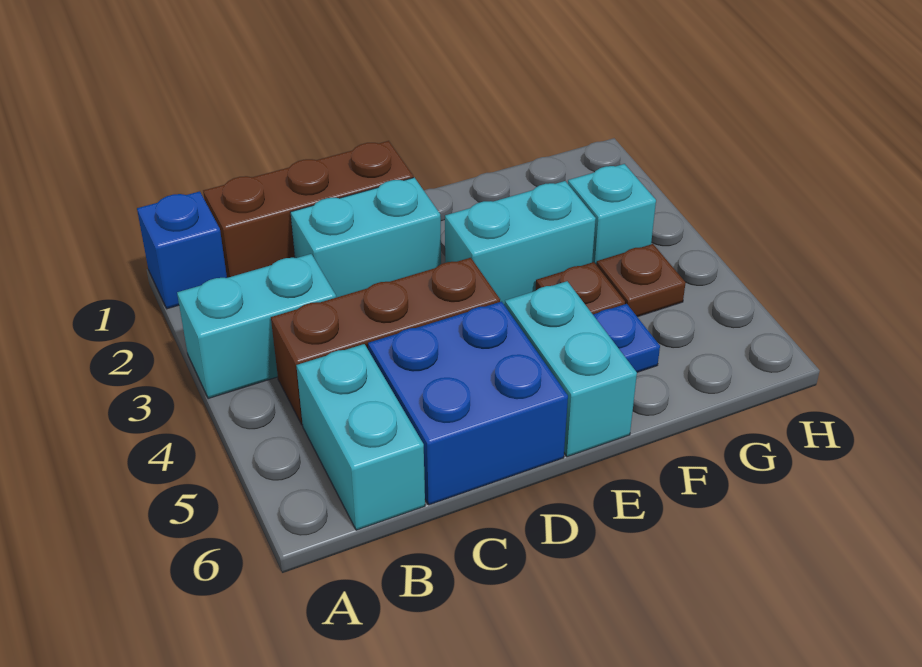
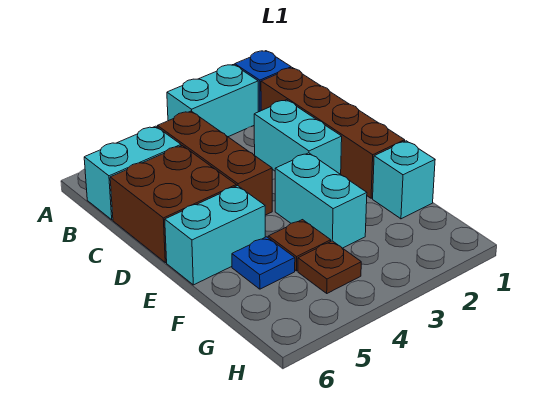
cyan 1x2 brick [177,254,336,399] -> cyan 1x2 brick turned to [167,65,258,137]
brown 1x3 brick [203,141,413,278] -> brown 1x4 brick [261,68,405,198]
blue 2x2 brick [368,302,568,505] -> brown 2x2 brick [110,146,236,263]
cyan 1x1 brick [568,164,656,264] -> cyan 1x1 brick moved to [373,141,435,219]

